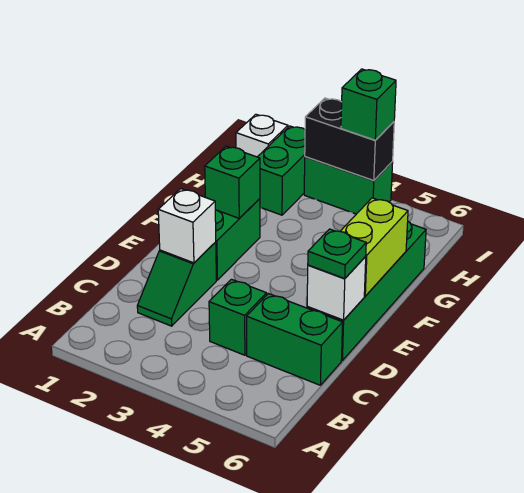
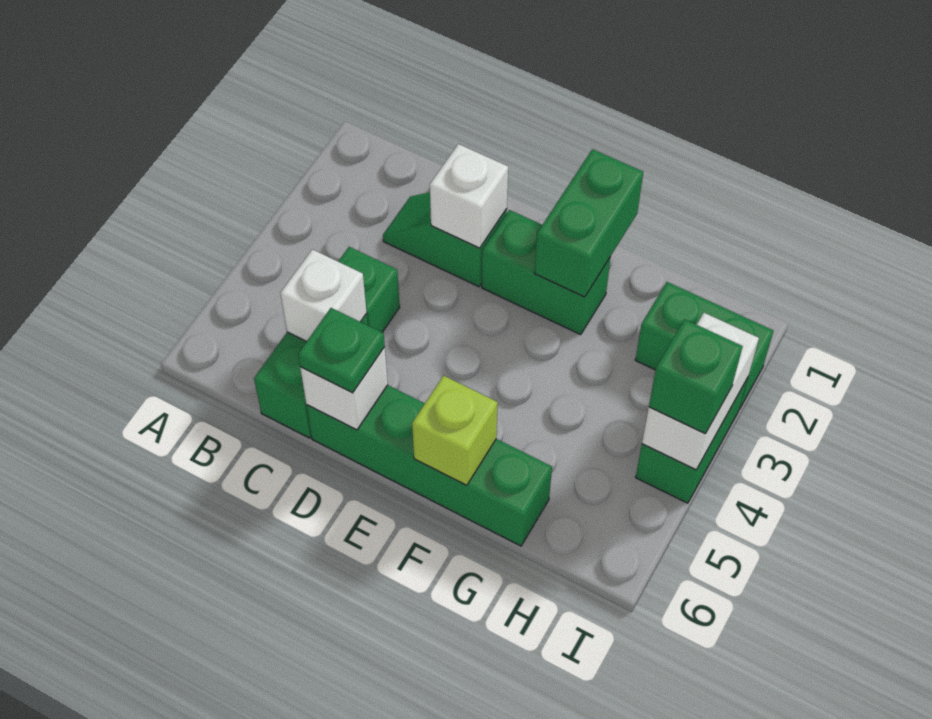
lime 1x2 brick [340,198,408,296] -> lime 1x1 brick [412,376,498,485]
green 1x1 brick [205,146,260,218] -> green 1x2 brick [534,149,643,297]
white 1x1 brick [236,114,288,157] -> white 1x1 brick moved to [280,249,367,342]
black 1x2 brick [305,98,394,181] -> white 1x2 brick [642,313,759,470]

